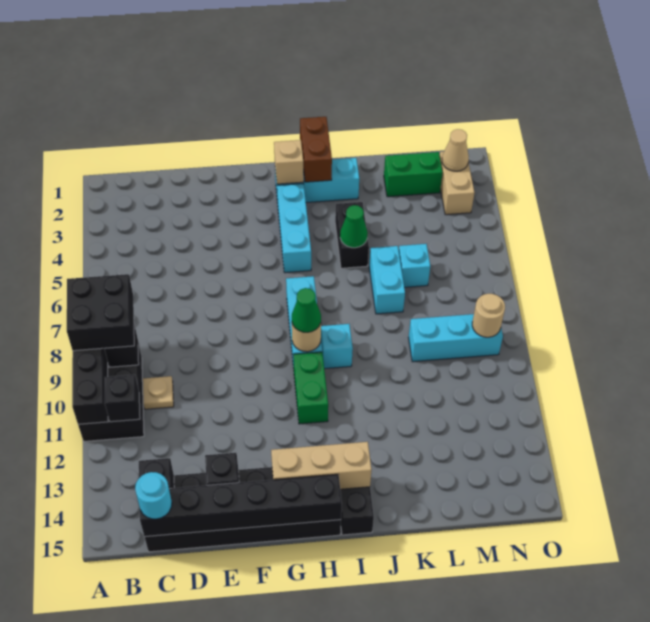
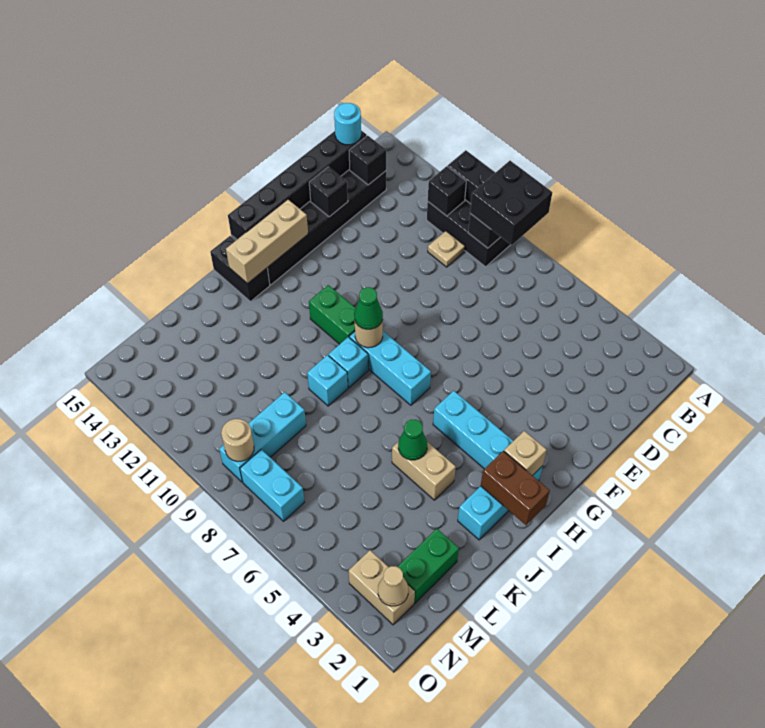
black 1x2 brick [335,202,369,268] -> tan 1x2 brick [392,441,456,500]
cyan 1x2 brick [369,246,405,314] -> cyan 1x2 brick moved to [240,449,304,521]
cyan 1x1 brick [399,244,430,287] -> cyan 1x1 brick moved to [307,355,348,406]

